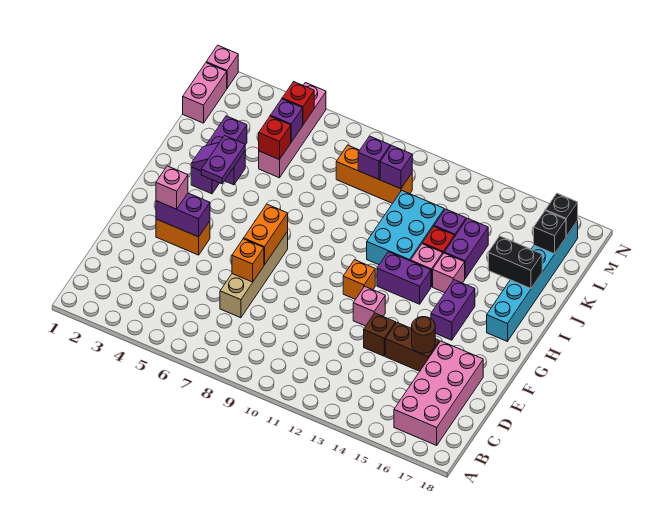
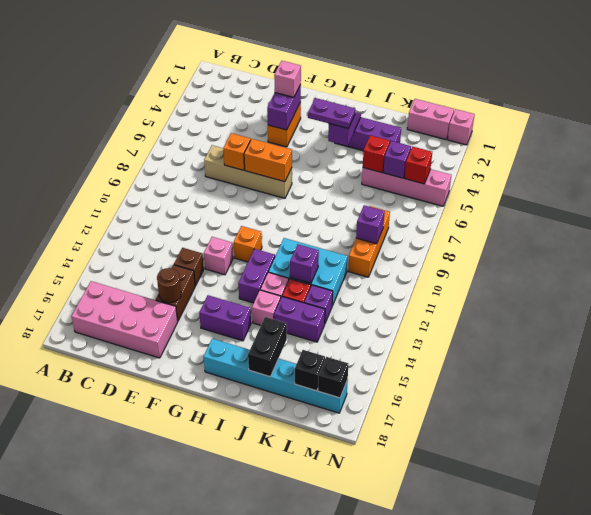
purple 1x1 brick [380,146,412,189] -> purple 1x1 brick moved to [290,244,319,284]

